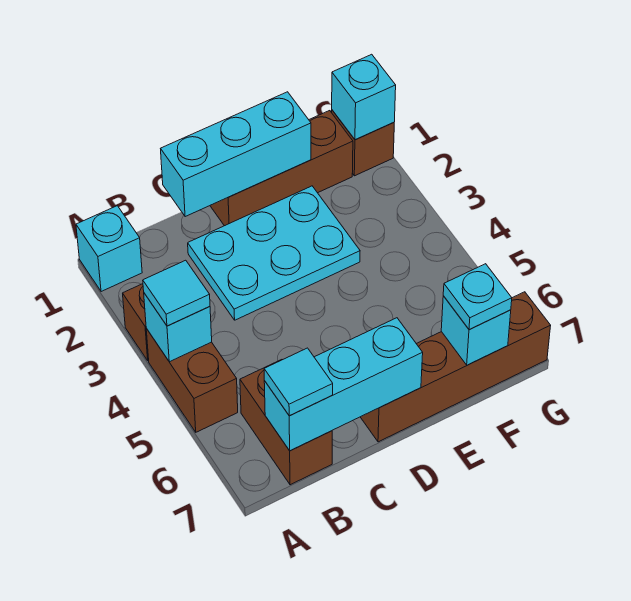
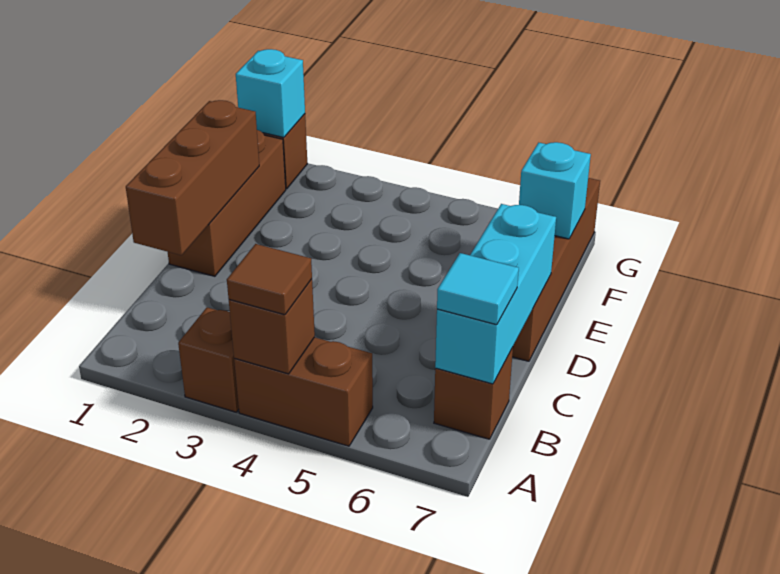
cyan 1x1 brick [76,206,142,292] -> none
cyan 1x1 brick [144,293,212,362] -> brown 1x1 brick [229,279,315,374]
cyan 1x1 tile [143,260,210,326] -> brown 1x1 tile [227,244,312,315]
brown 1x2 brick [240,360,332,485] -> brown 1x1 brick [434,347,513,439]
cyan 1x3 brick [161,92,311,217] -> brown 1x3 brick [126,100,259,255]
cyan 2x3 plate [188,186,360,320] -> none
cyan 1x1 plate [443,264,512,329] -> none

